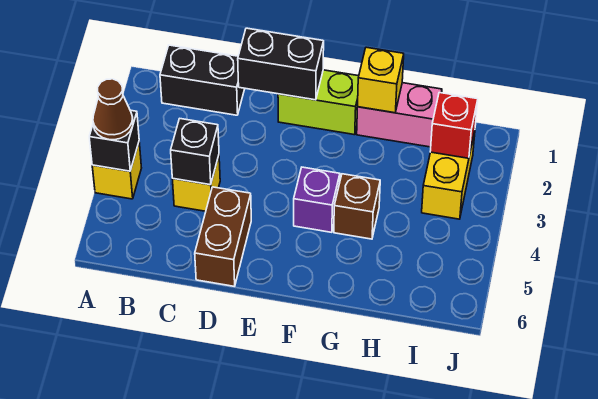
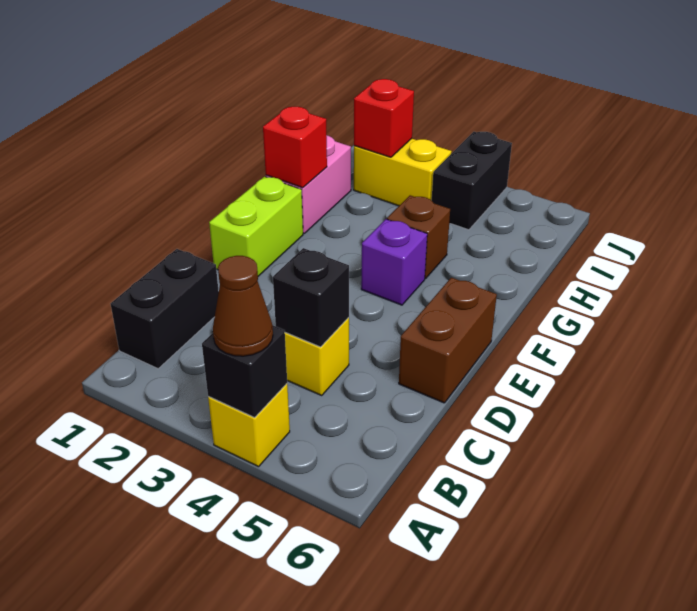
black 1x2 brick [238,28,324,100] -> black 1x2 brick moved to [432,132,512,230]
brown 1x2 brick [195,187,251,286] -> brown 1x2 brick turned to [399,278,497,403]
yellow 1x1 brick [358,47,404,113] -> red 1x1 brick [263,107,327,188]

